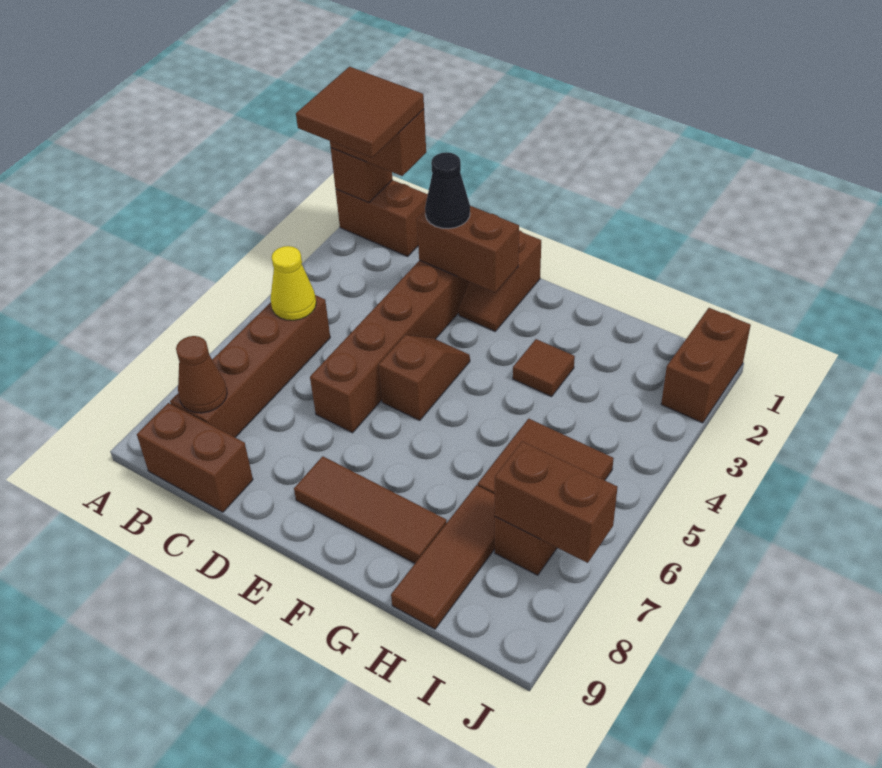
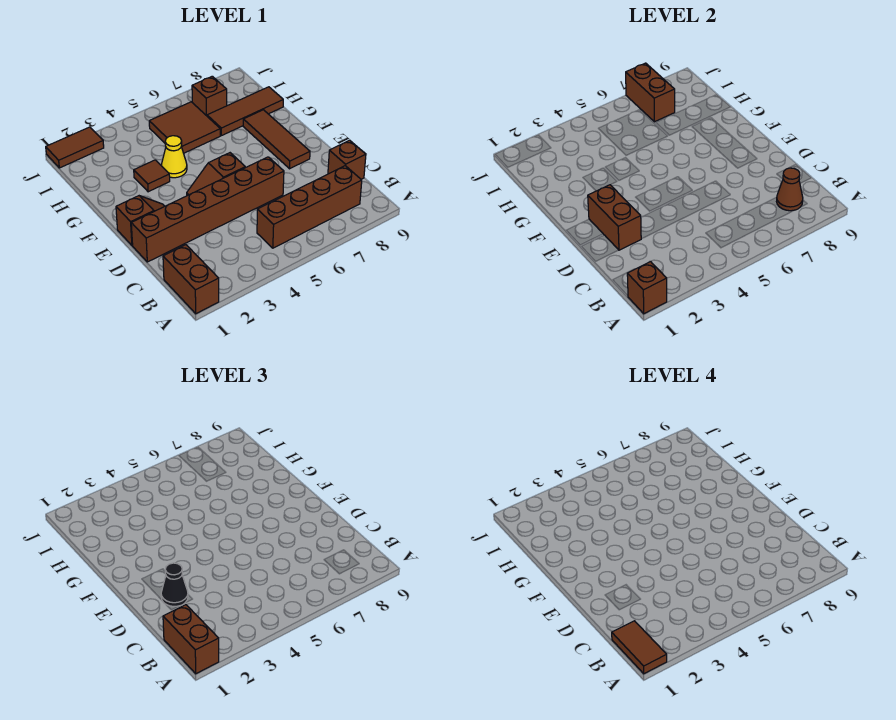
brown 2x2 tile [296,67,424,157] -> brown 1x2 tile [612,621,667,674]
yellow 1x1 cone [270,246,316,320] -> yellow 1x1 cone moved to [161,136,187,178]
brown 1x2 brick [137,403,253,512] -> brown 1x1 brick [328,140,366,179]
brown 1x2 brick [661,308,751,423] -> brown 1x2 tile [46,127,104,168]

